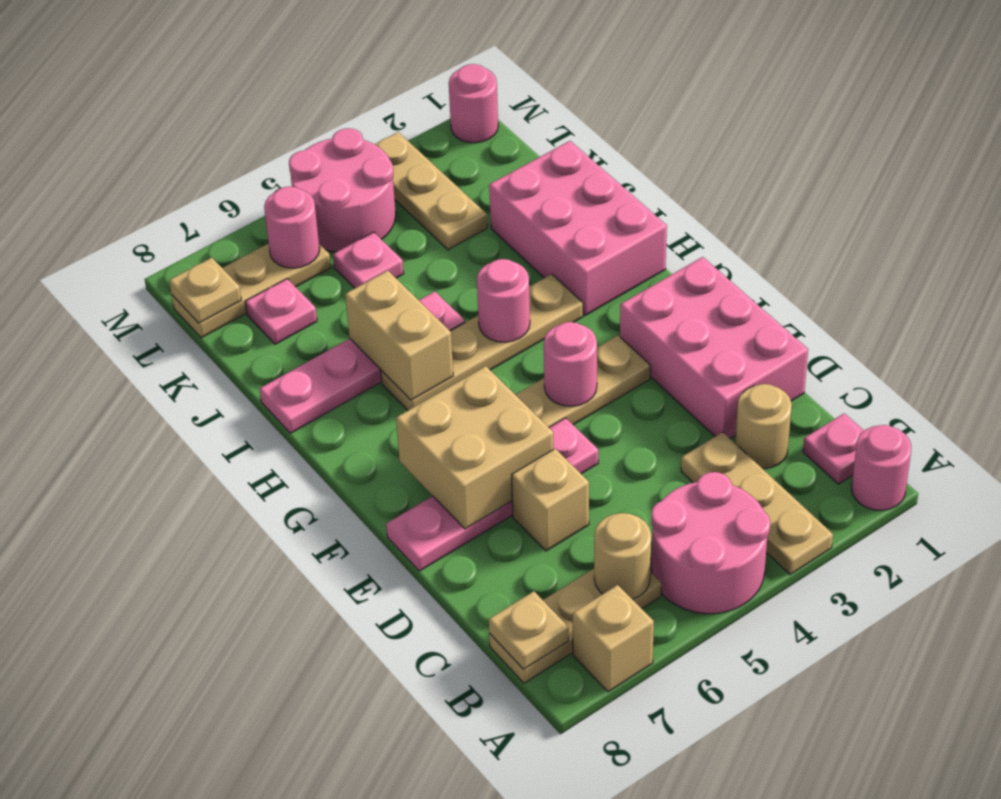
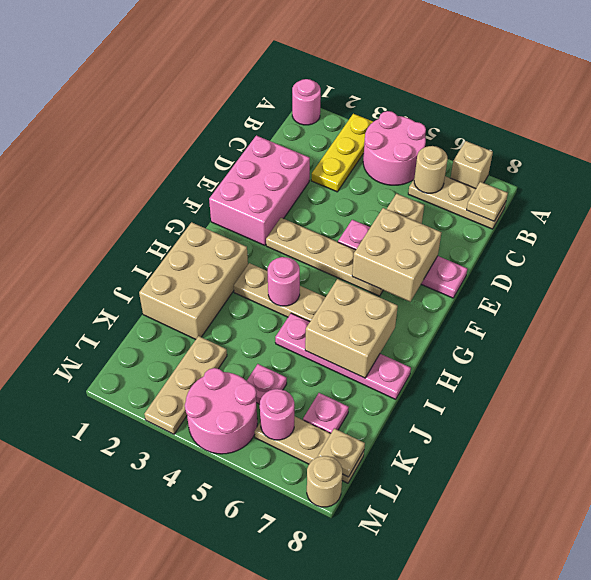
tan 1x3 plate [681,432,833,574] -> yellow 1x3 plate [311,114,373,192]
pink 1x1 plate [803,413,864,484] -> none
tan 1x1 round brick [735,384,792,469] -> tan 1x1 round brick moved to [307,456,342,507]
pink 1x1 round brick [544,322,597,406] -> none
pink 2x3 brick [489,141,667,315] -> tan 2x3 brick [139,222,248,339]
tan 1x2 brick [345,271,453,400] -> tan 2x2 brick [305,279,398,378]
pink 1x1 round brick [449,64,498,143] -> none

